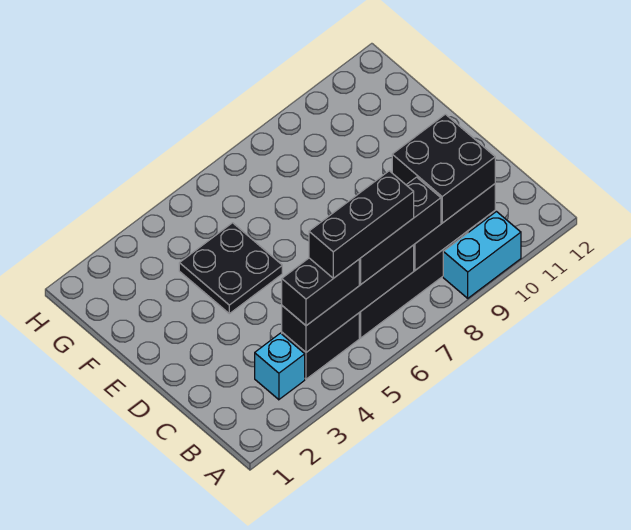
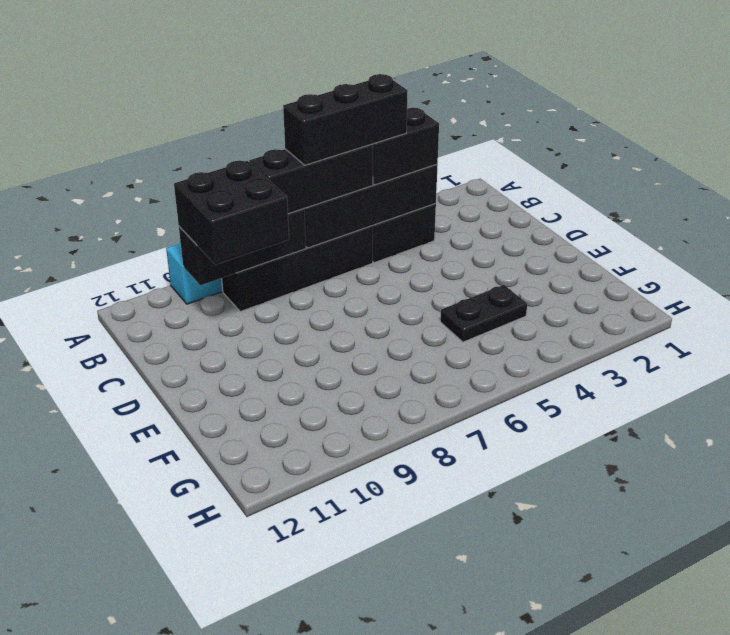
cyan 1x1 brick [255,333,305,400] -> none
black 2x2 plate [179,223,282,314] -> black 1x2 plate [440,285,527,342]

